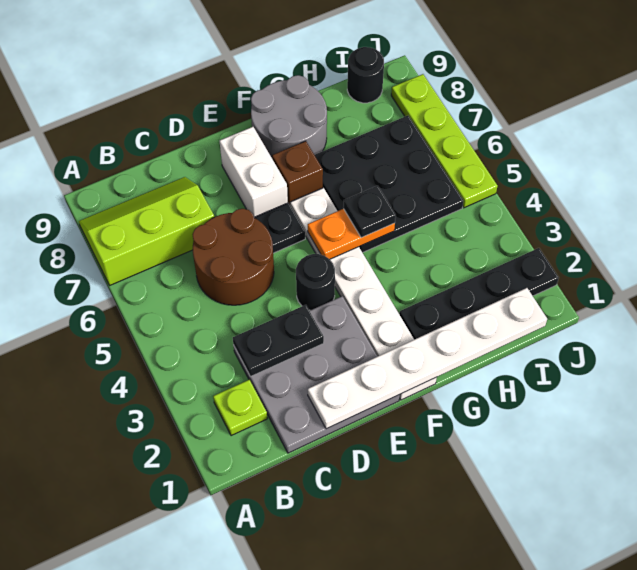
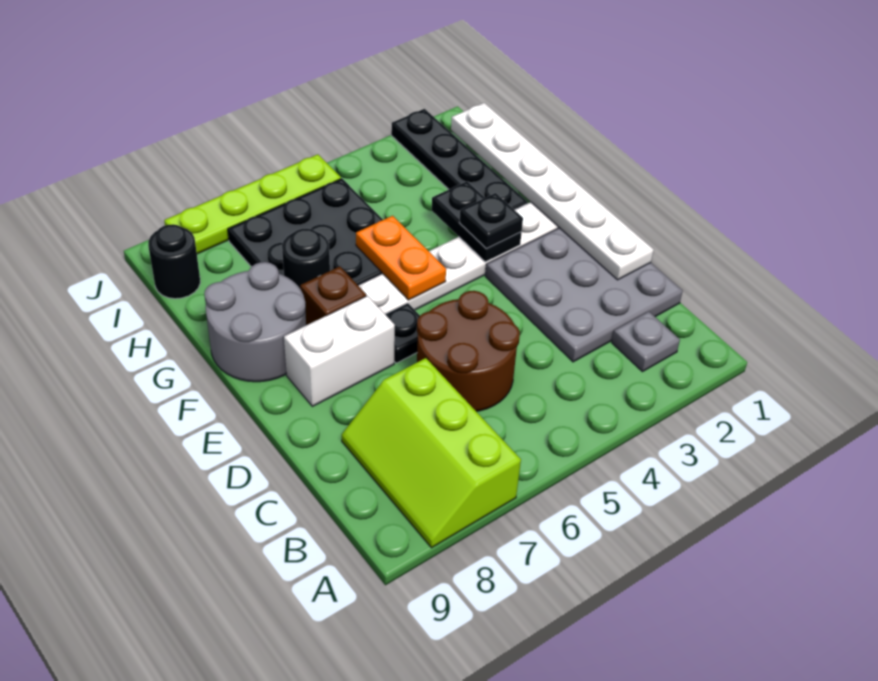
lime 1x1 plate [213,380,267,436] -> grey 1x1 plate [612,312,680,372]
black 1x2 plate [233,305,324,377] -> black 1x2 plate moved to [432,181,522,262]
black 1x1 round brick [296,254,335,310] -> black 1x1 round brick moved to [282,229,330,288]
black 1x1 plate [343,186,396,238] -> black 1x1 plate moved to [459,193,523,249]

